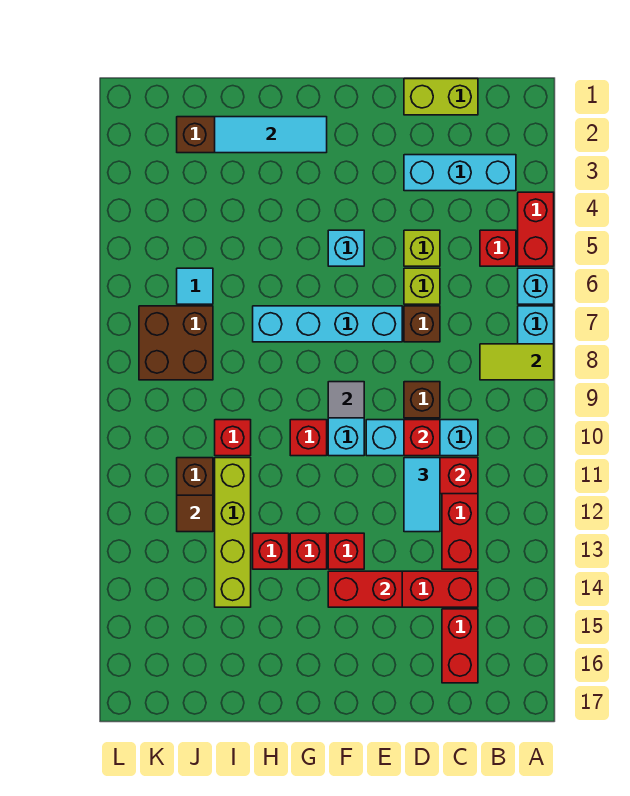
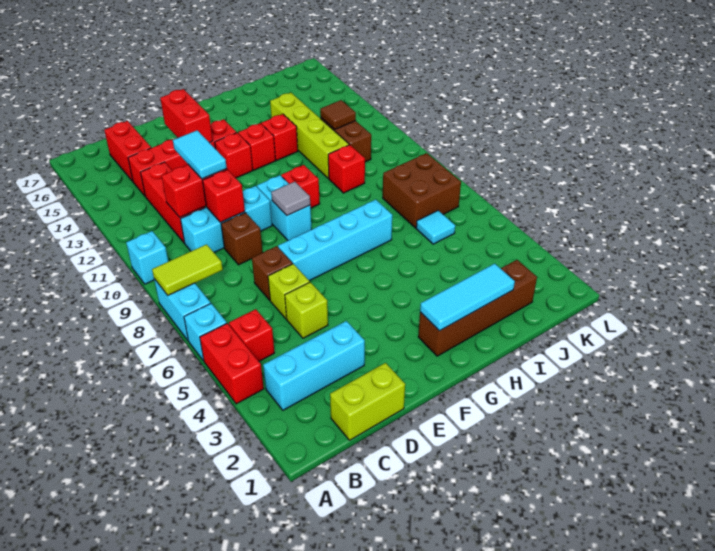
red 1x2 brick [328,571,402,607] -> red 1x2 brick turned to [160,89,213,143]
cyan 1x1 brick [328,230,364,266] -> cyan 1x1 brick moved to [126,231,168,284]

